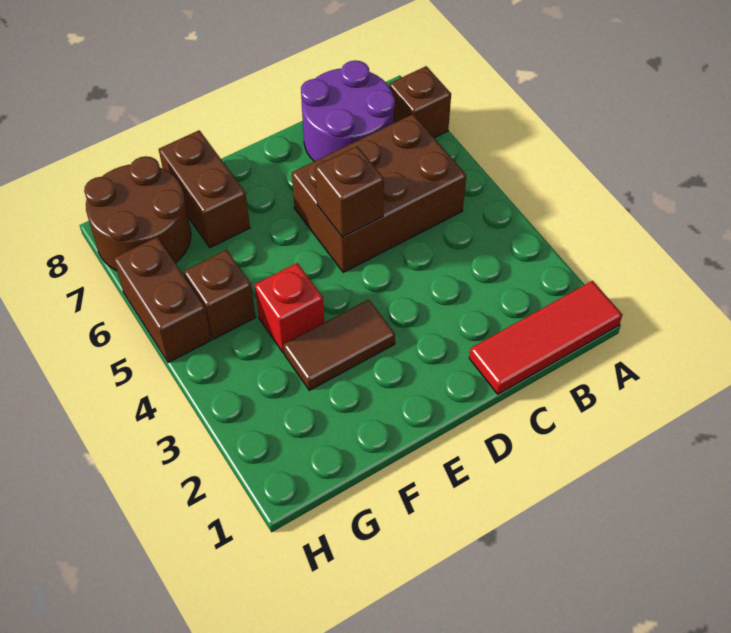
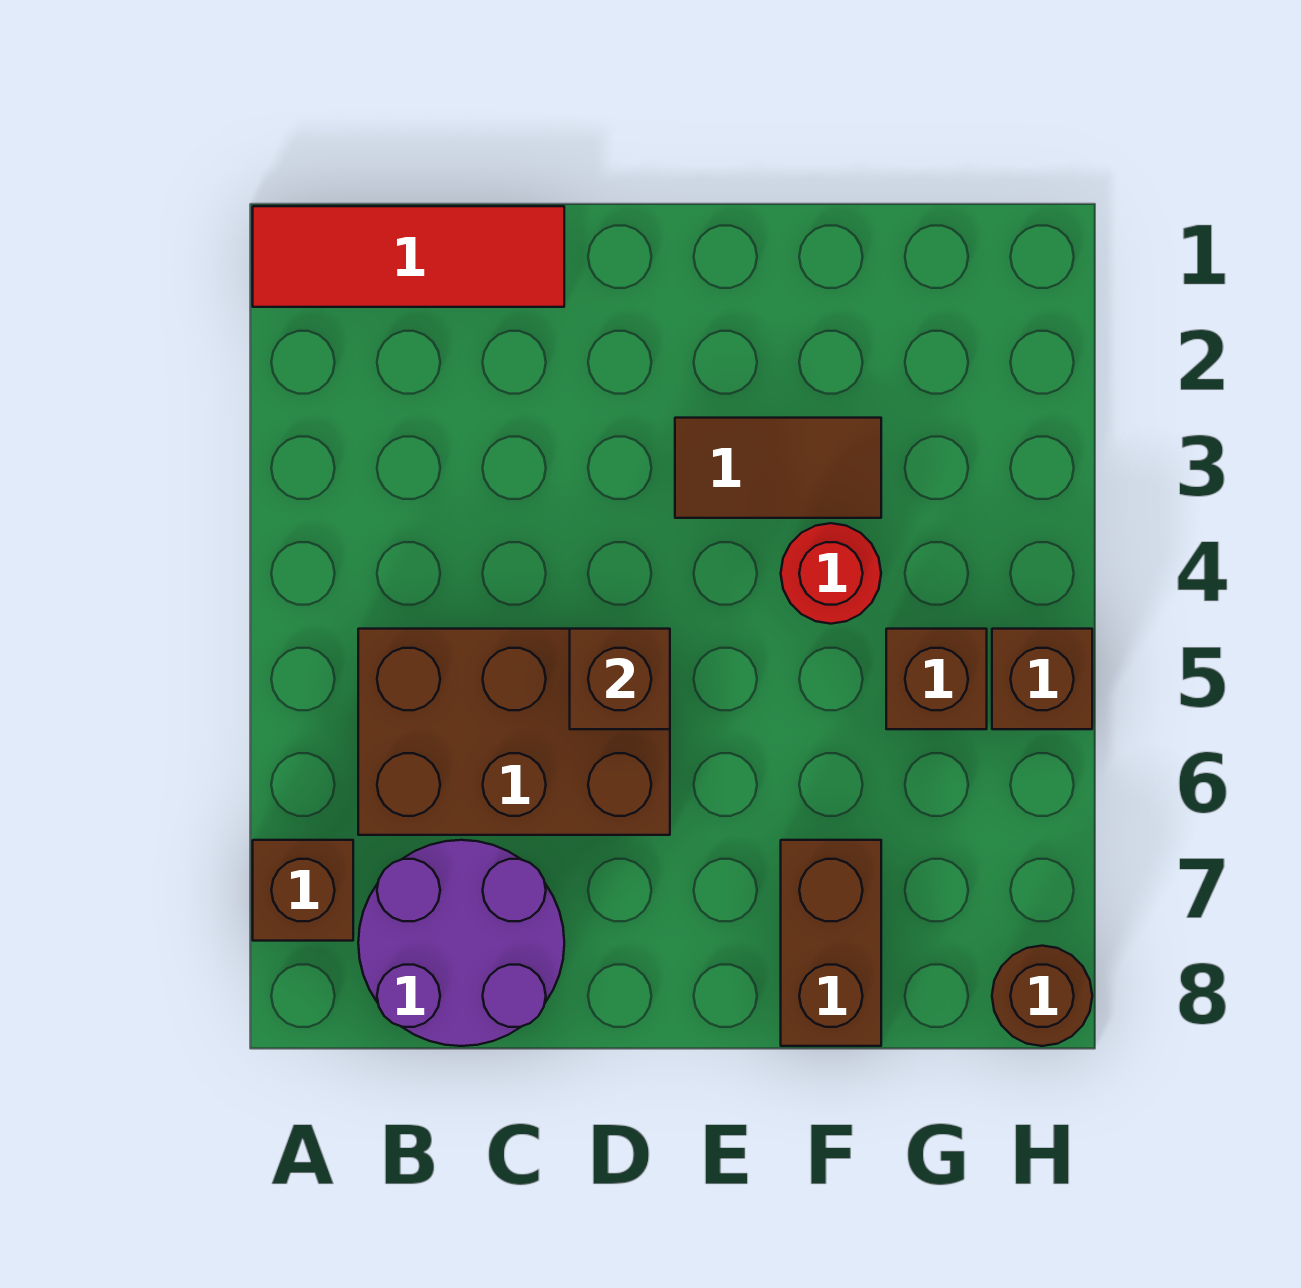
red 1x1 brick [255,263,324,353] -> red 1x1 round brick [781,523,881,624]
brown 2x2 round brick [84,156,191,271] -> brown 1x1 round brick [992,946,1092,1046]
brown 1x2 brick [114,237,211,363] -> brown 1x1 brick [992,629,1092,729]

